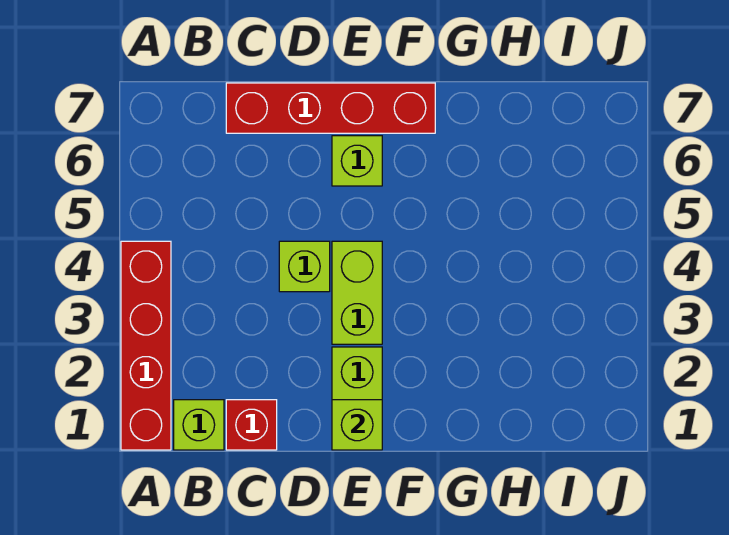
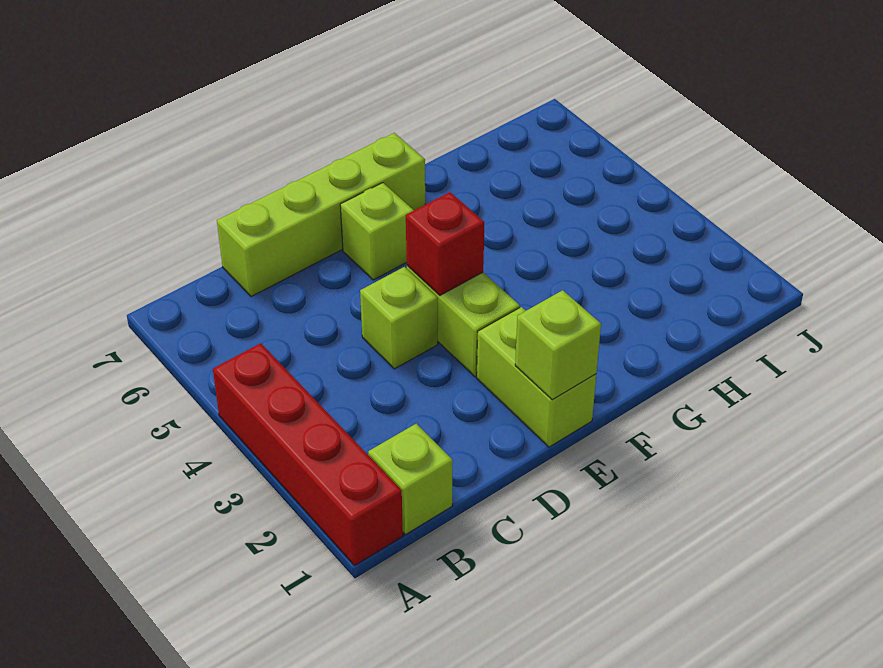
red 1x1 brick [226,400,277,450] -> red 1x1 brick moved to [406,192,484,295]
red 1x4 brick [226,83,435,133] -> lime 1x4 brick [217,133,425,297]

